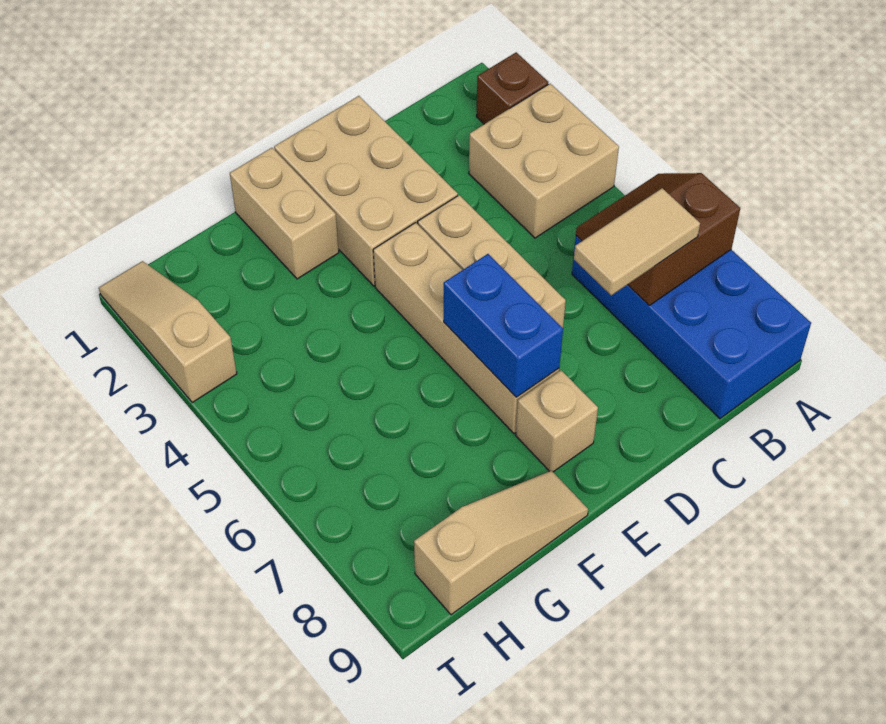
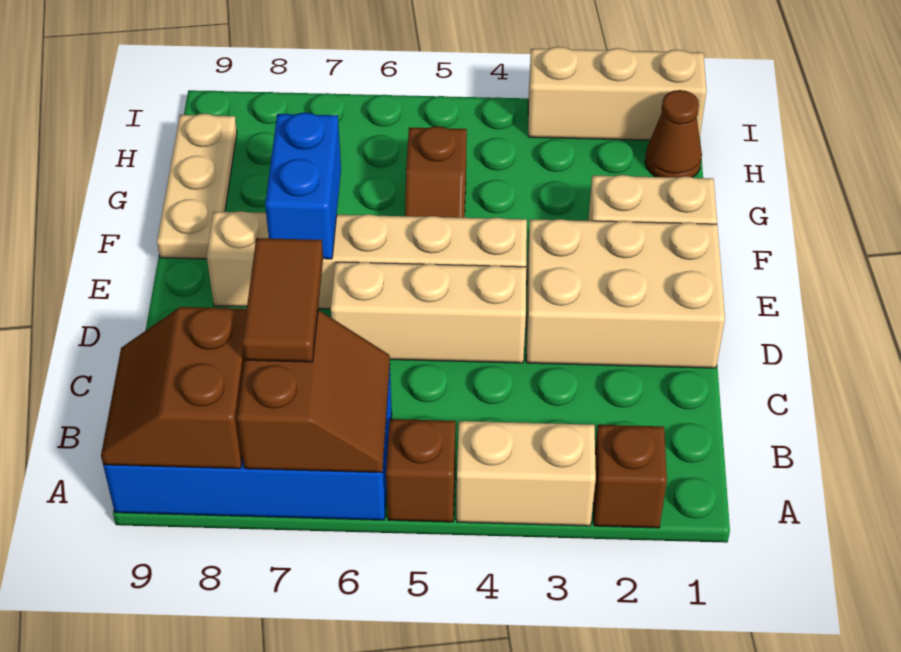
tan 2x2 brick [469,84,619,238] -> tan 1x2 brick [457,421,596,526]
none -> brown 1x1 brick [386,419,456,522]
none -> brown 2x2 slope [101,307,247,469]
tan 1x2 tile [574,188,700,295] -> brown 1x2 tile [242,238,323,362]
blue 1x2 brick [444,254,563,397] -> blue 1x2 brick turned to [265,113,341,259]
none -> brown 1x2 slope [405,126,467,218]
tan 1x3 slope [414,470,588,615] -> tan 1x3 plate [157,114,237,259]
none -> brown 1x1 cone [645,90,702,178]
tan 1x3 slope [99,261,237,402] -> tan 1x3 brick [528,47,707,140]

